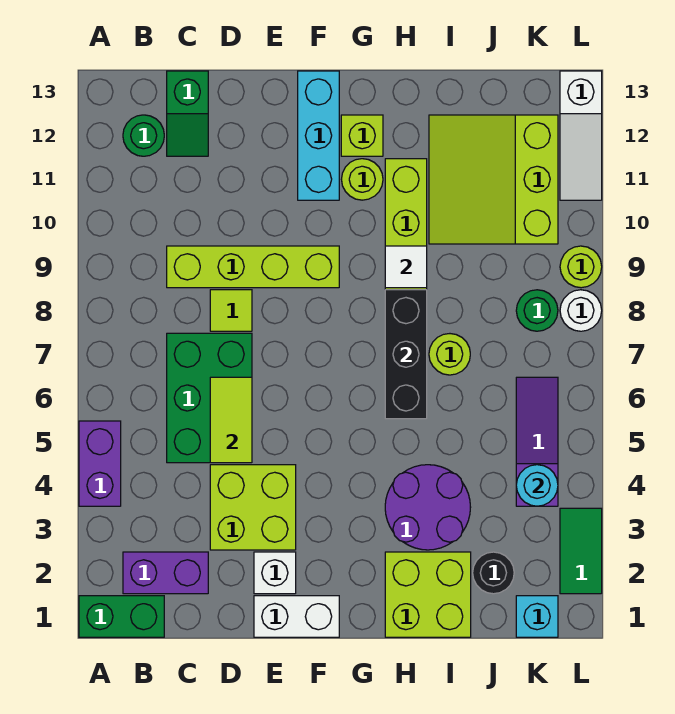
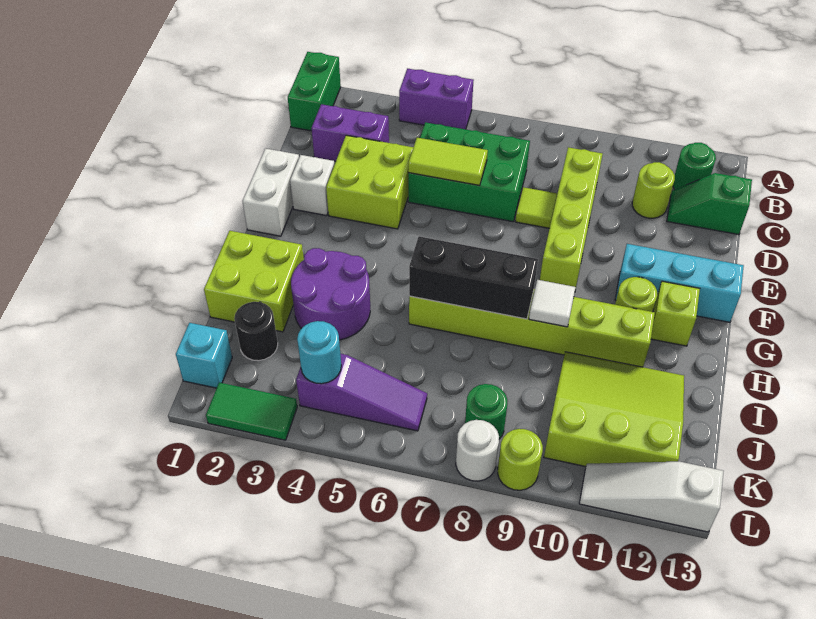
purple 1x2 brick [123,552,208,594] -> purple 1x2 brick turned to [311,104,389,162]
lime 1x1 round brick [429,334,470,375] -> lime 1x1 round brick moved to [632,162,675,218]

